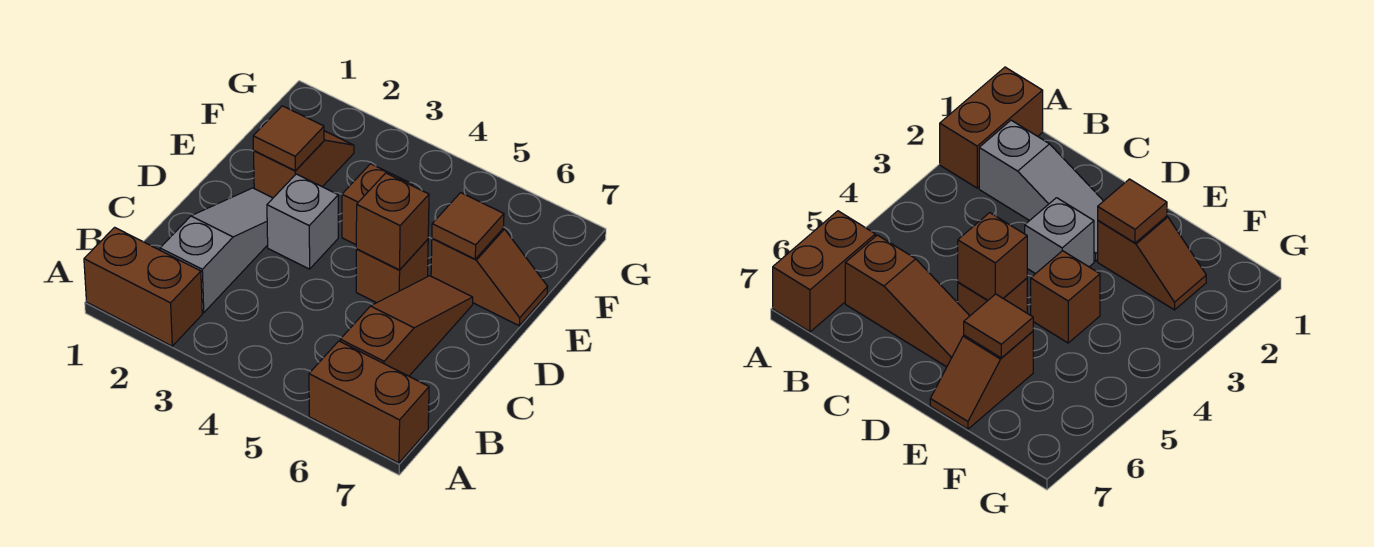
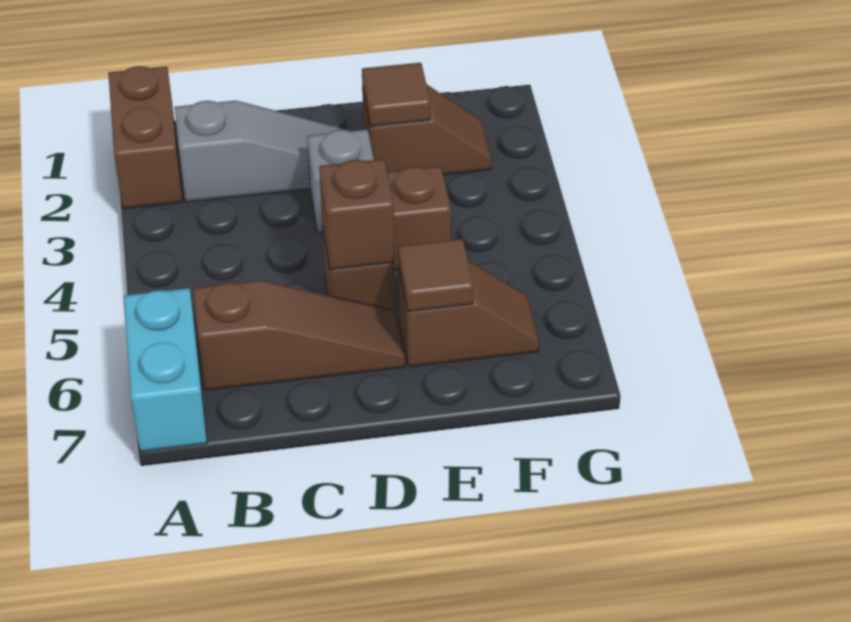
brown 1x2 brick [309,341,429,463] -> cyan 1x2 brick [124,288,207,452]
brown 1x2 slope [431,228,547,326] -> brown 1x2 slope turned to [398,260,539,367]

